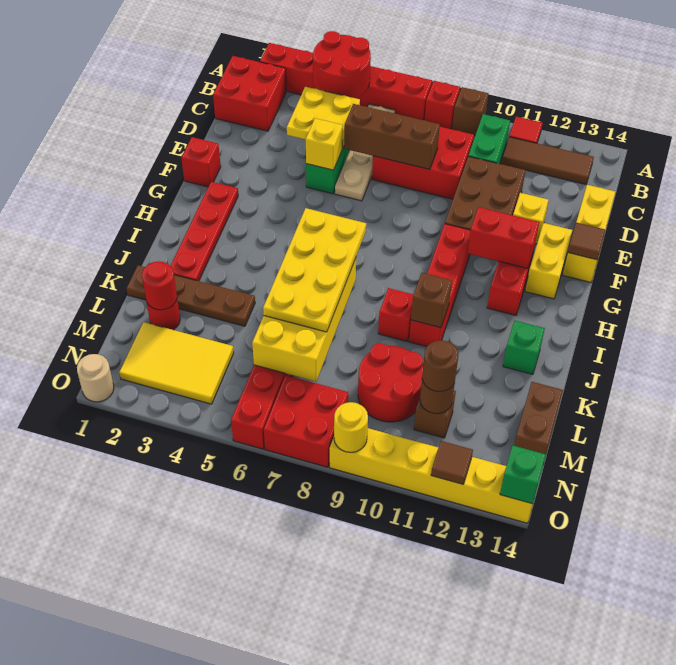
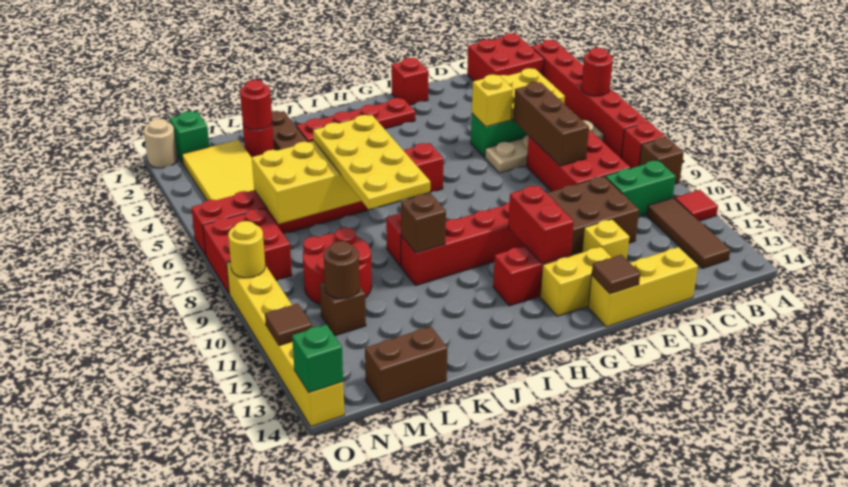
red 2x2 round brick [313,31,371,98] -> red 1x1 round brick [581,48,613,96]
yellow 2x4 plate [263,208,366,332] -> yellow 2x4 plate turned to [313,115,430,209]
green 1x1 brick [503,321,545,374] -> green 1x1 brick moved to [170,111,209,163]
brown 1x1 round brick [422,340,459,392] -> none

